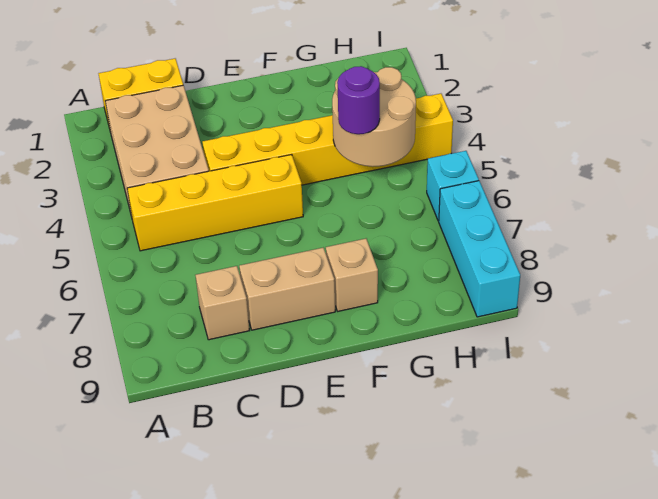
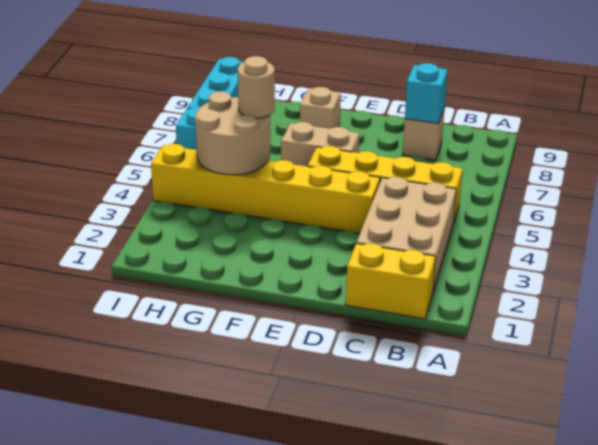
none -> cyan 1x1 brick [405,63,447,123]
tan 1x2 brick [239,248,335,330] -> tan 1x2 brick moved to [281,122,359,166]
purple 1x1 round brick [337,66,380,134] -> tan 1x1 round brick [238,56,275,118]

